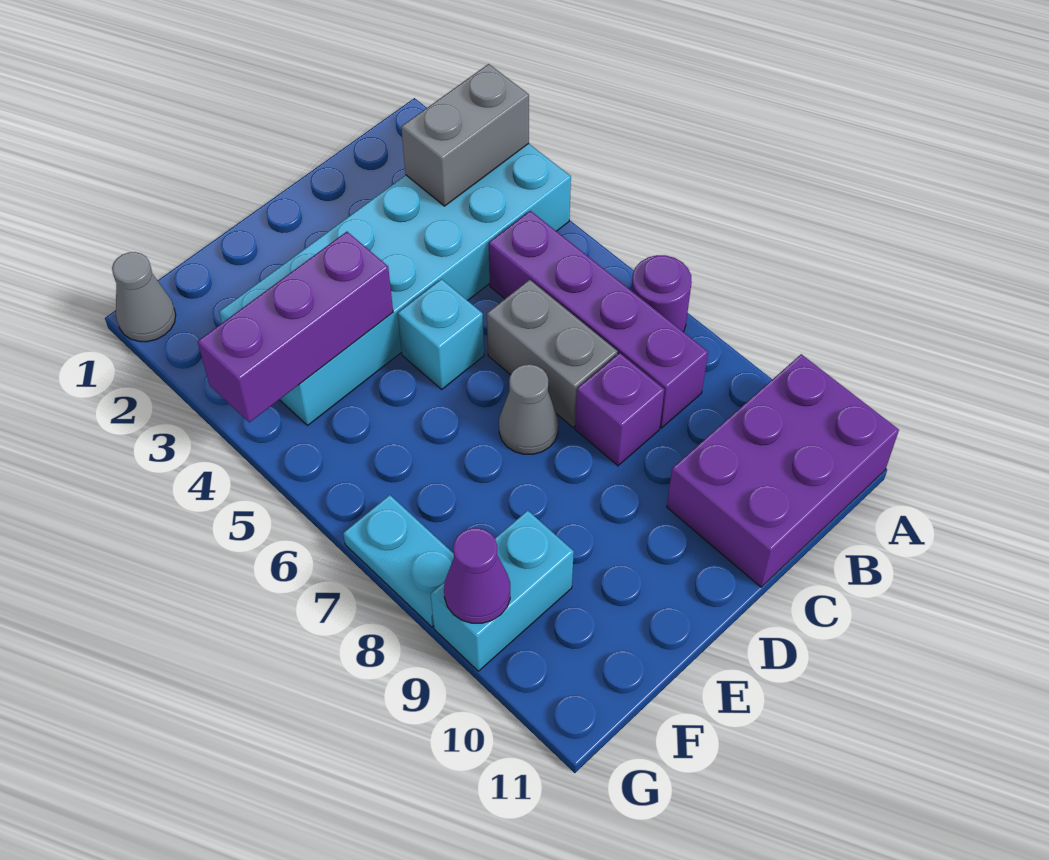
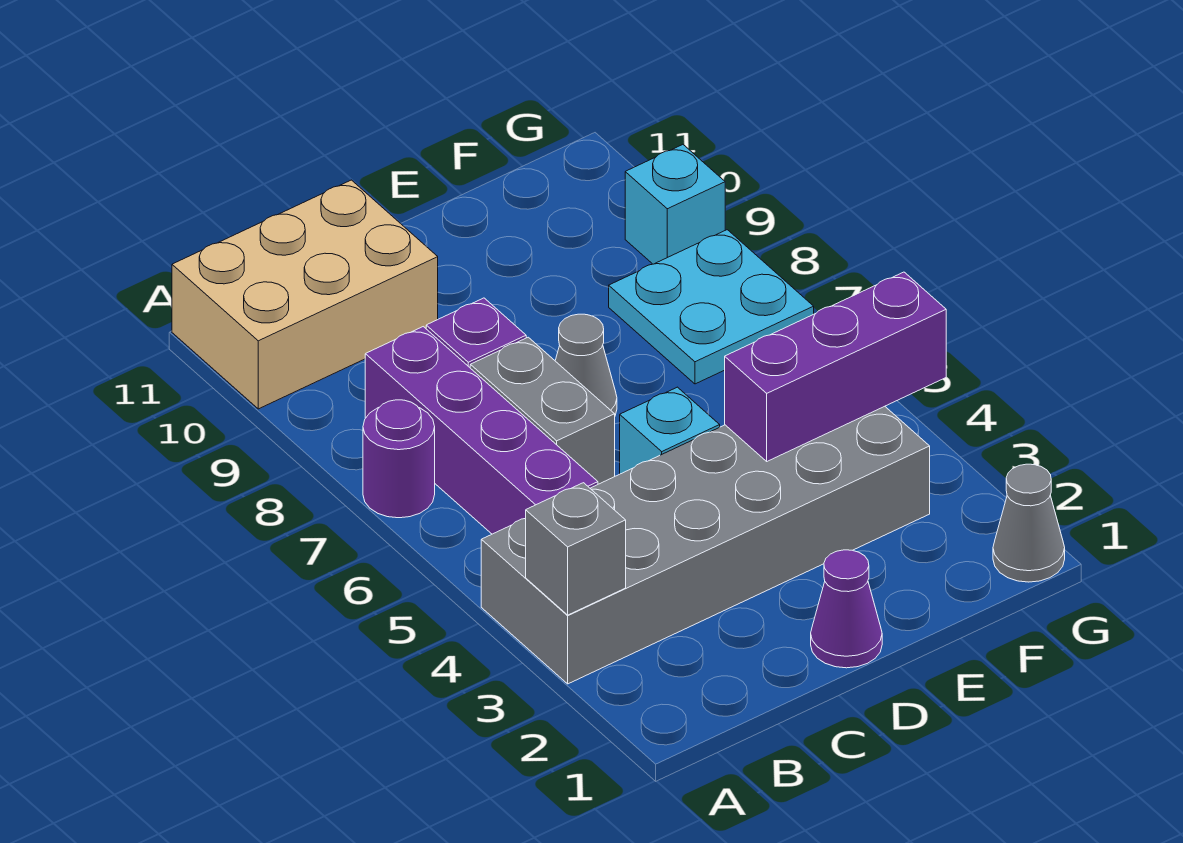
cyan 2x6 brick [219,144,571,425] -> grey 2x6 brick [481,406,930,684]
grey 1x2 brick [401,64,529,206] -> grey 1x1 brick [526,483,626,615]
purple 2x3 brick [667,354,899,587] -> tan 2x3 brick [172,180,438,409]
cyan 1x2 brick [431,510,574,671] -> cyan 1x1 brick [625,145,725,264]
cyan 1x2 plate [343,495,454,627] -> cyan 2x2 plate [609,230,814,384]
purple 1x1 cone [444,528,510,623] -> purple 1x1 cone moved to [811,550,882,668]

